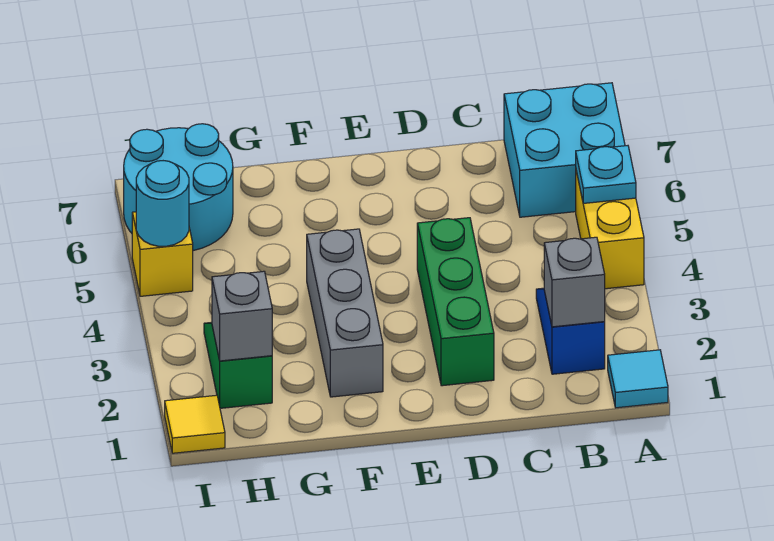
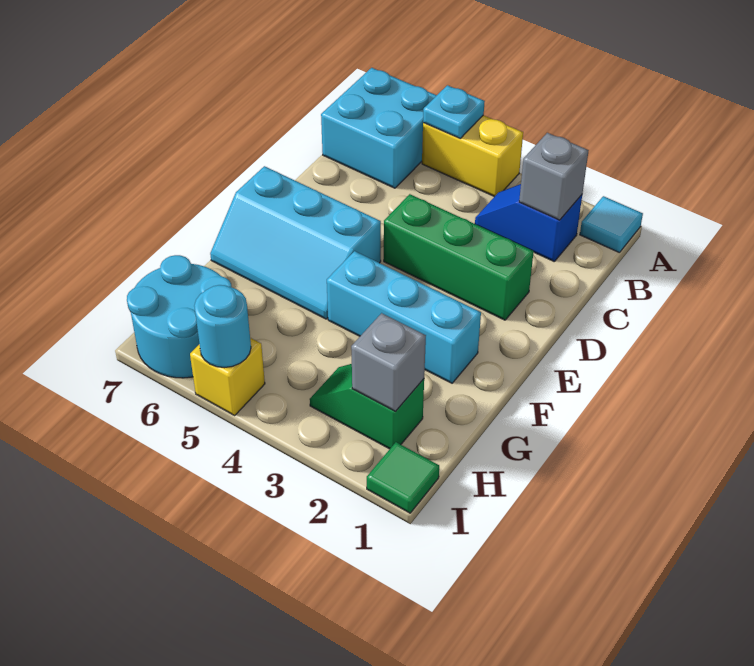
none -> cyan 2x3 slope [210,166,381,319]
grey 1x3 brick [307,229,383,397] -> cyan 1x3 brick [327,251,481,383]
yellow 1x1 tile [165,395,225,453] -> green 1x1 tile [367,442,439,513]

